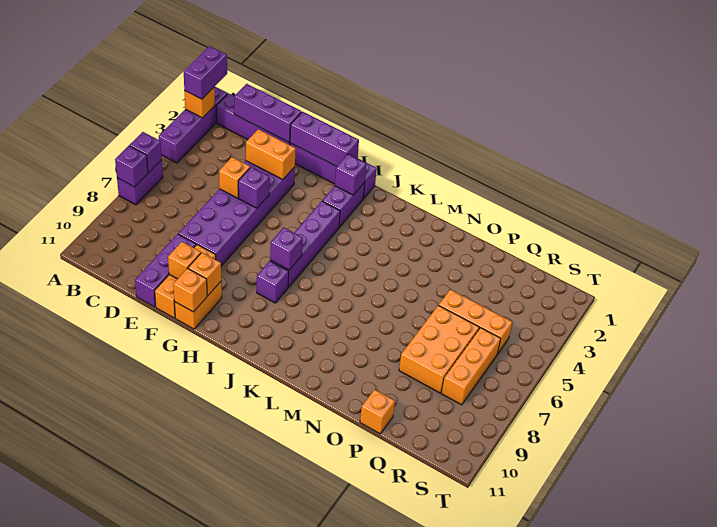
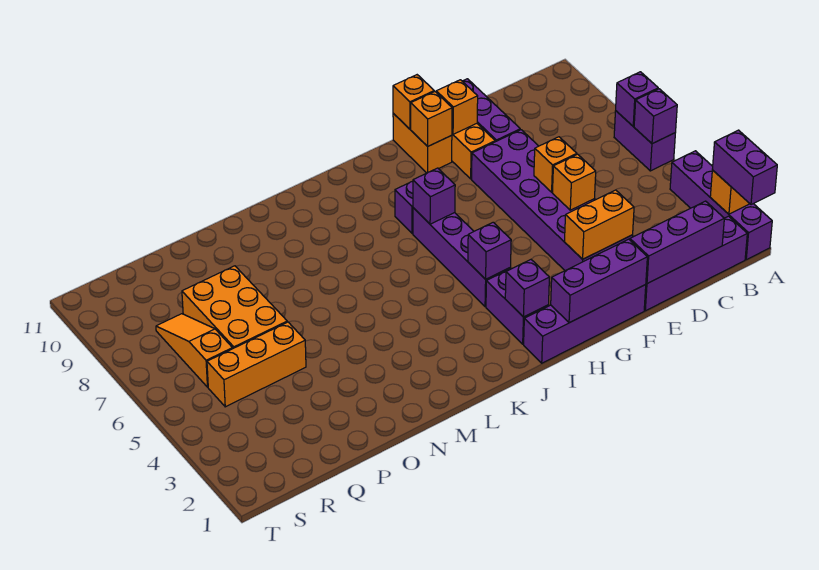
purple 1x1 brick [238,167,270,208] -> purple 1x1 brick moved to [468,222,511,279]
orange 1x1 brick [360,389,395,434] -> orange 1x1 brick moved to [534,137,577,192]
orange 1x3 brick [441,328,501,405] -> orange 1x3 slope [156,314,232,387]

